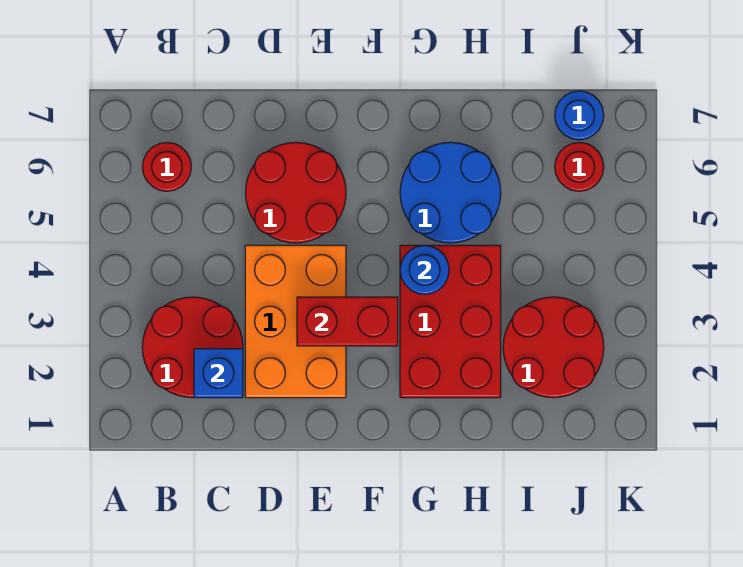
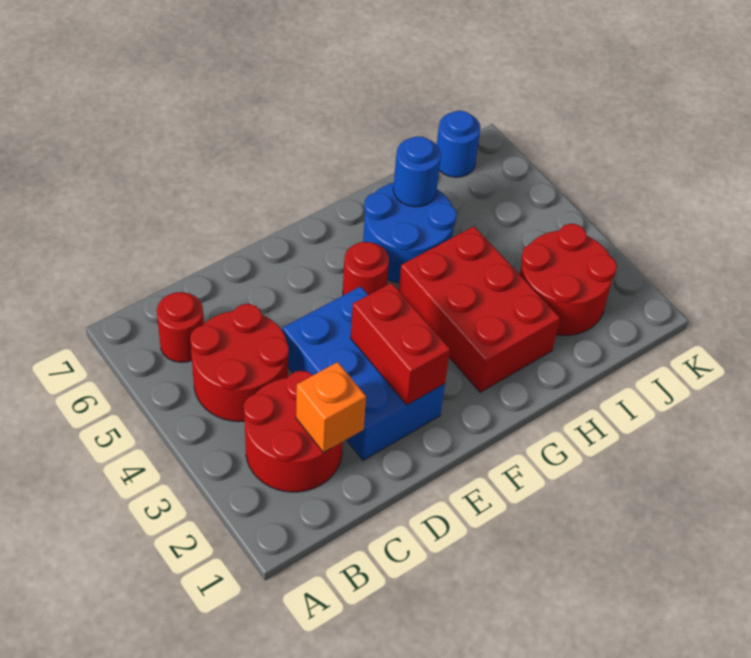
blue 1x1 brick [194,349,243,398] -> orange 1x1 brick [296,362,366,453]
orange 2x3 brick [245,245,346,398] -> blue 2x3 brick [283,286,445,460]
red 2x2 round brick [246,142,346,243] -> red 2x2 round brick moved to [190,304,289,422]
red 1x2 brick [297,297,398,346] -> red 1x2 brick turned to [351,283,450,405]
blue 1x1 round brick [400,245,449,294] -> blue 1x1 round brick moved to [393,136,441,207]
red 1x1 round brick [555,142,604,191] -> red 1x1 round brick moved to [343,242,389,295]

